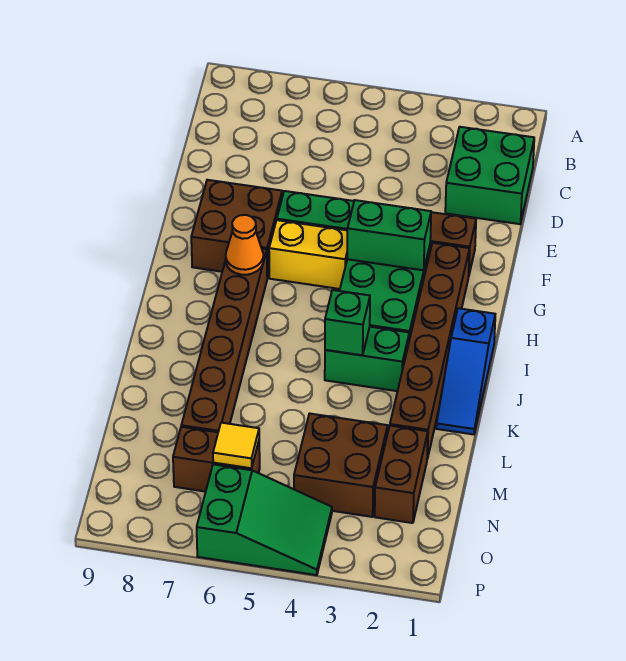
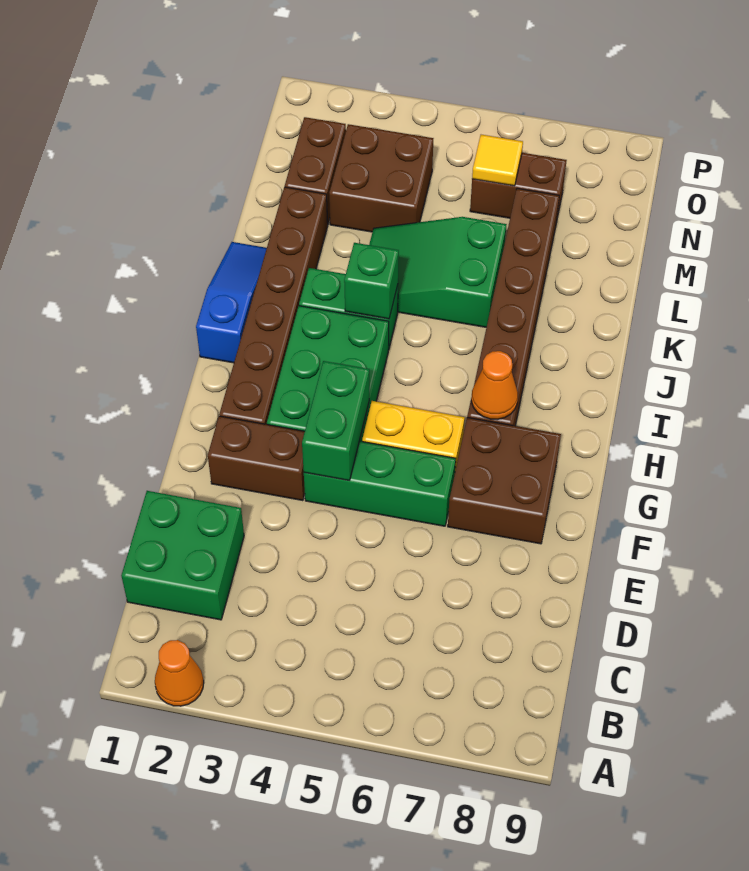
none -> orange 1x1 cone [155,640,204,706]
green 1x2 brick [347,200,431,270] -> green 1x2 brick turned to [302,361,369,481]
green 2x3 slope [197,464,332,575] -> green 2x3 slope moved to [369,217,507,327]

